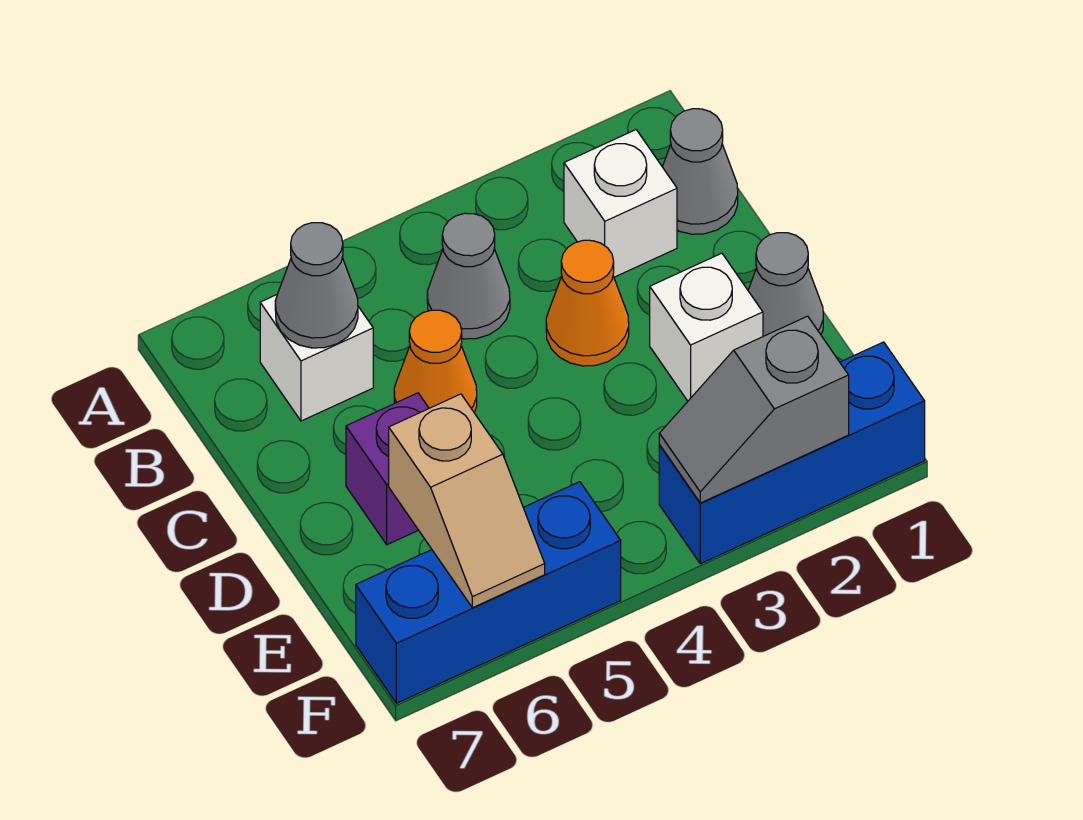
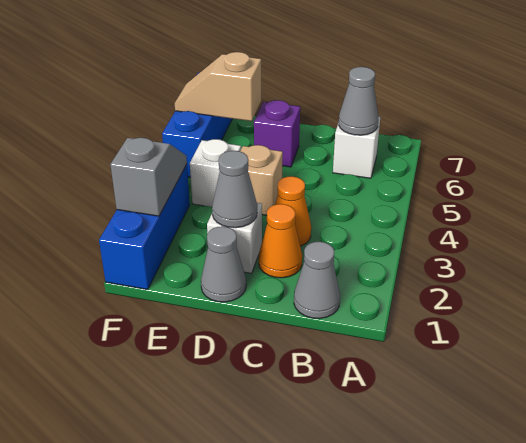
white 1x1 brick [564,130,677,277] -> white 1x1 brick moved to [190,139,241,207]
grey 1x1 cone [427,213,510,339] -> grey 1x1 cone moved to [212,151,257,228]
orange 1x1 cone [394,310,477,413] -> orange 1x1 cone moved to [259,204,302,278]
none -> tan 1x1 brick [240,145,283,215]

